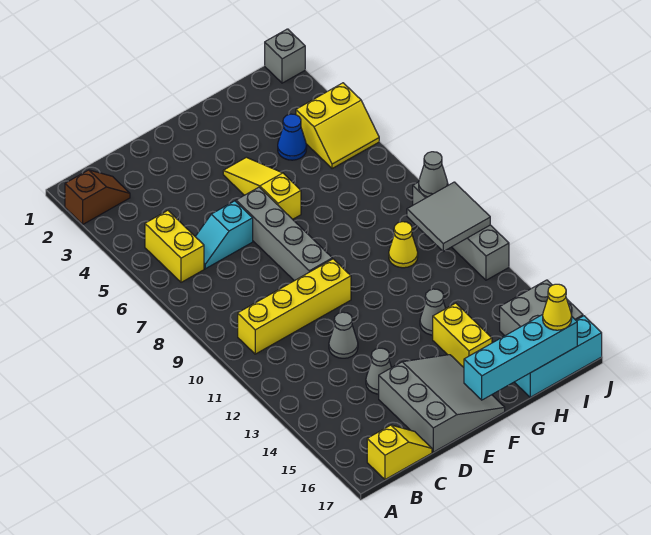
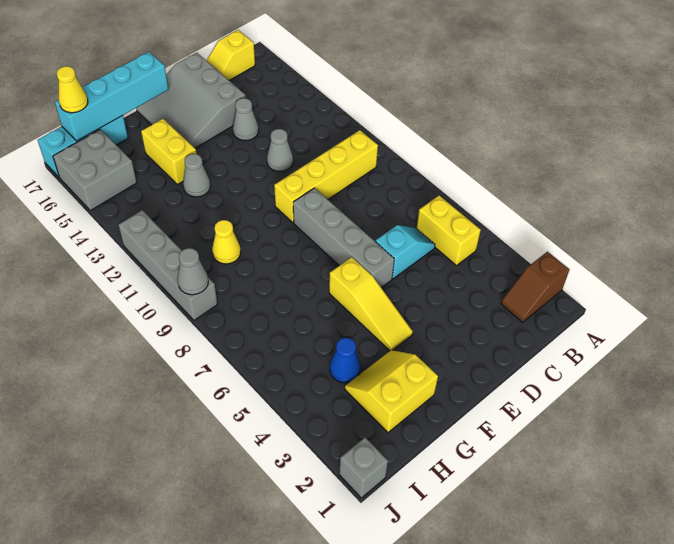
yellow 2x2 slope [296,83,379,169] -> yellow 2x2 slope moved to [345,350,438,433]
grey 2x2 tile [407,182,490,251] -> none

